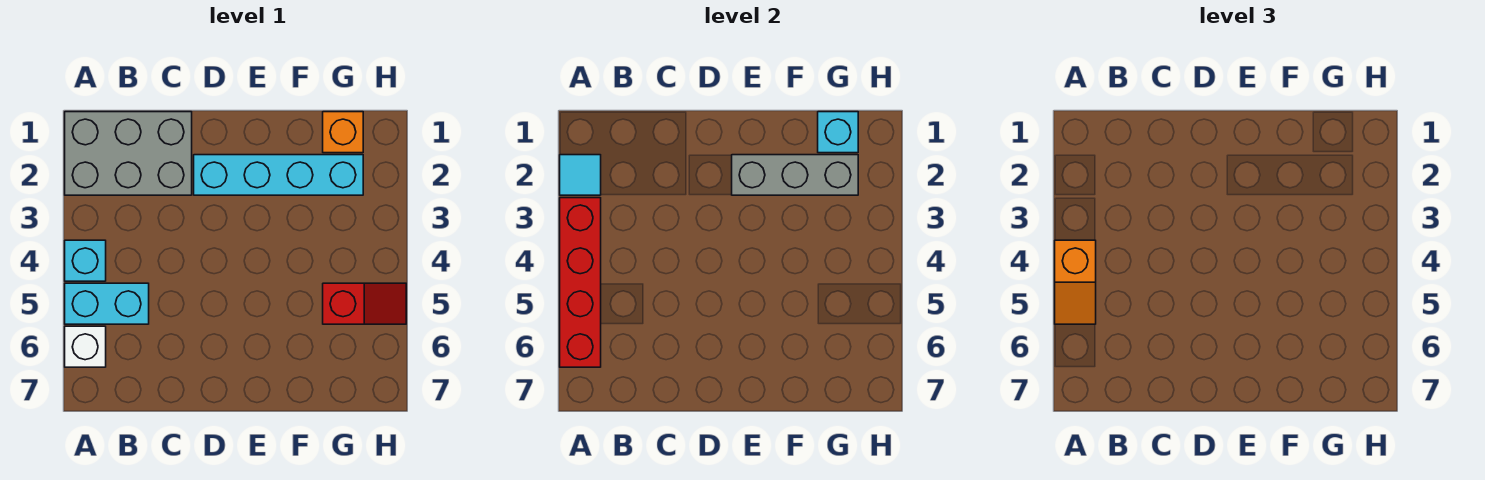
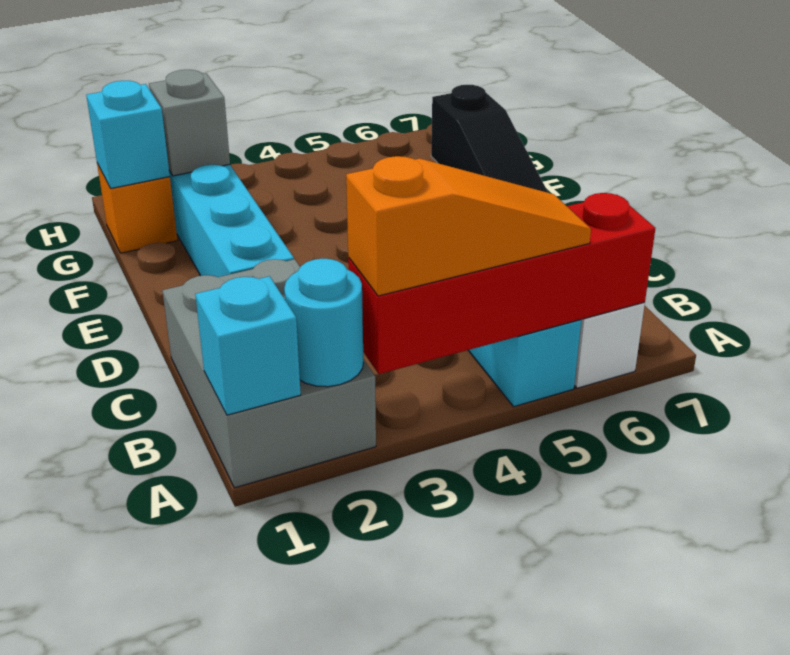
cyan 1x1 tile [560,155,601,195] -> cyan 1x1 round brick [284,259,363,387]
cyan 1x1 brick [65,240,106,281] -> cyan 1x1 brick moved to [195,276,301,415]
orange 1x2 slope [1055,240,1096,324] -> orange 1x3 slope [346,156,591,296]
grey 1x3 brick [732,155,858,195] -> grey 1x1 brick [149,70,230,176]
none -> black 1x3 slope [431,85,548,193]
red 1x2 slope [323,283,406,324] -> none

